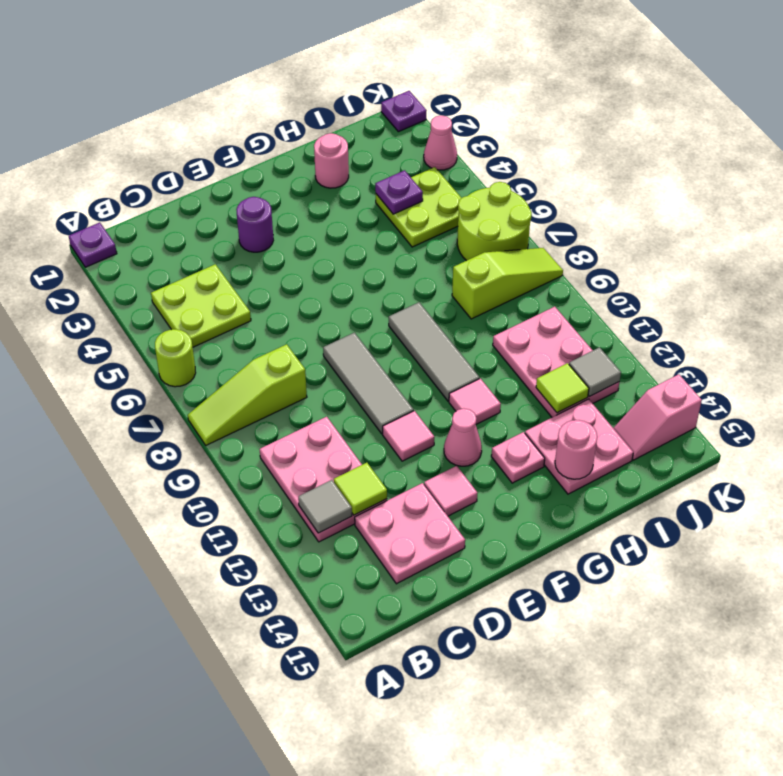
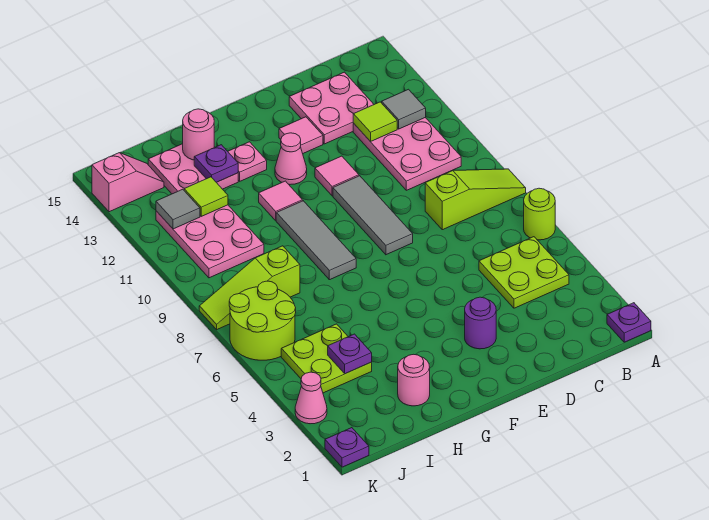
none -> purple 1x1 plate [194,145,238,182]

